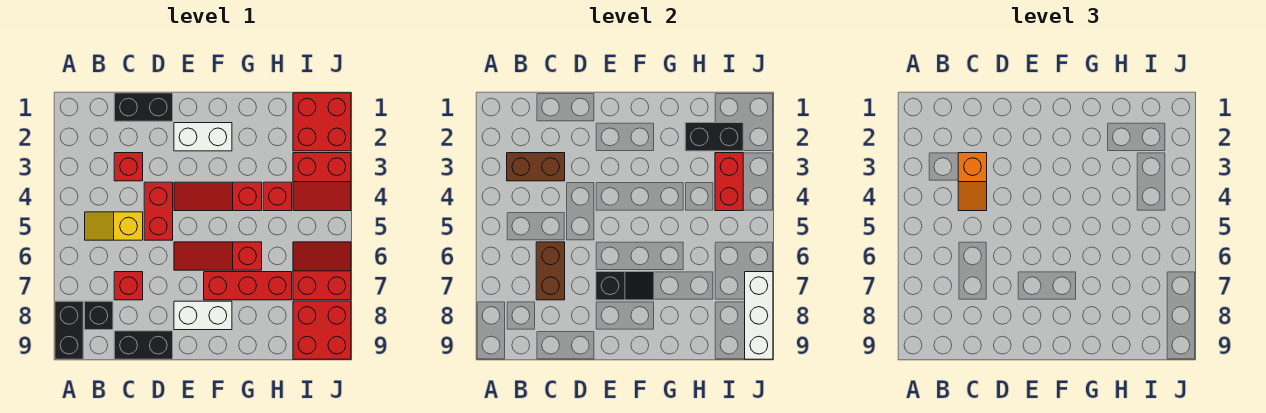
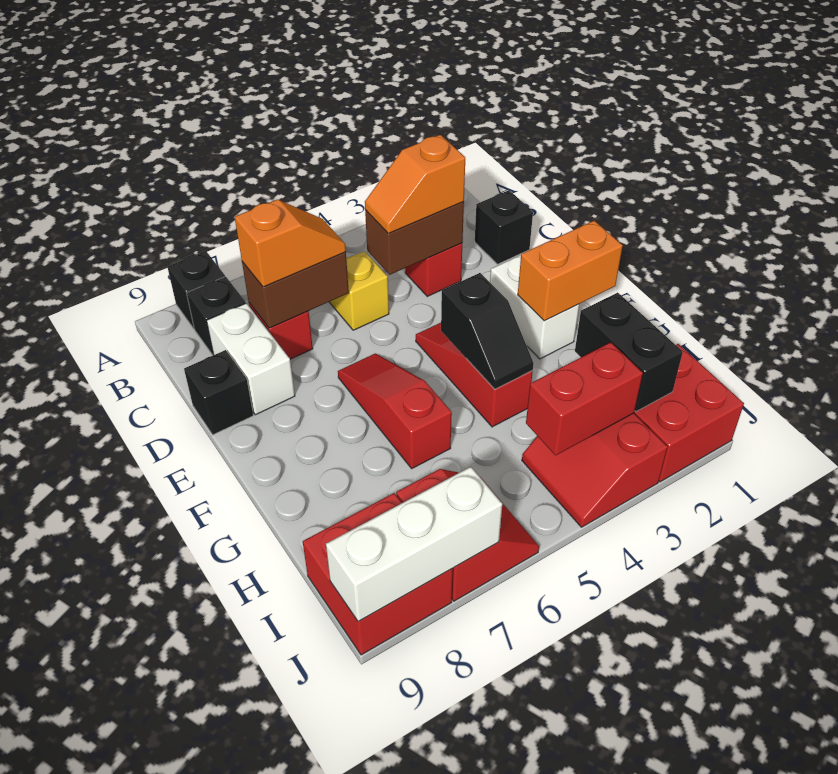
black 1x2 brick [55,301,83,359] -> black 1x1 brick [167,251,225,329]
brown 1x2 brick [507,153,565,181] -> brown 1x2 brick turned to [365,202,464,275]
black 1x2 brick [114,93,173,121] -> black 1x1 brick [475,190,533,264]
none -> orange 1x2 slope [235,199,346,287]
black 1x2 brick [114,331,173,359] -> black 1x1 brick [184,350,253,435]
red 1x2 brick [144,182,173,240] -> none
black 1x2 slope [596,272,654,300] -> black 1x2 slope moved to [441,273,534,389]
white 1x2 brick [174,301,232,330] -> white 1x2 brick moved to [207,303,295,415]
none -> orange 1x2 brick [518,221,623,321]
red 1x3 brick [204,272,292,300] -> none
red 1x1 brick [263,182,292,211] -> none

